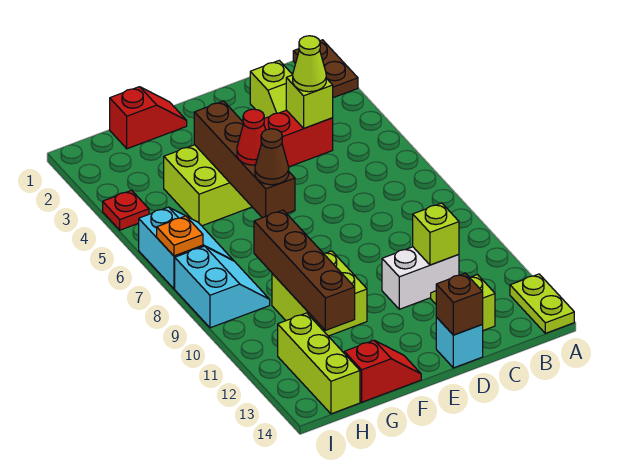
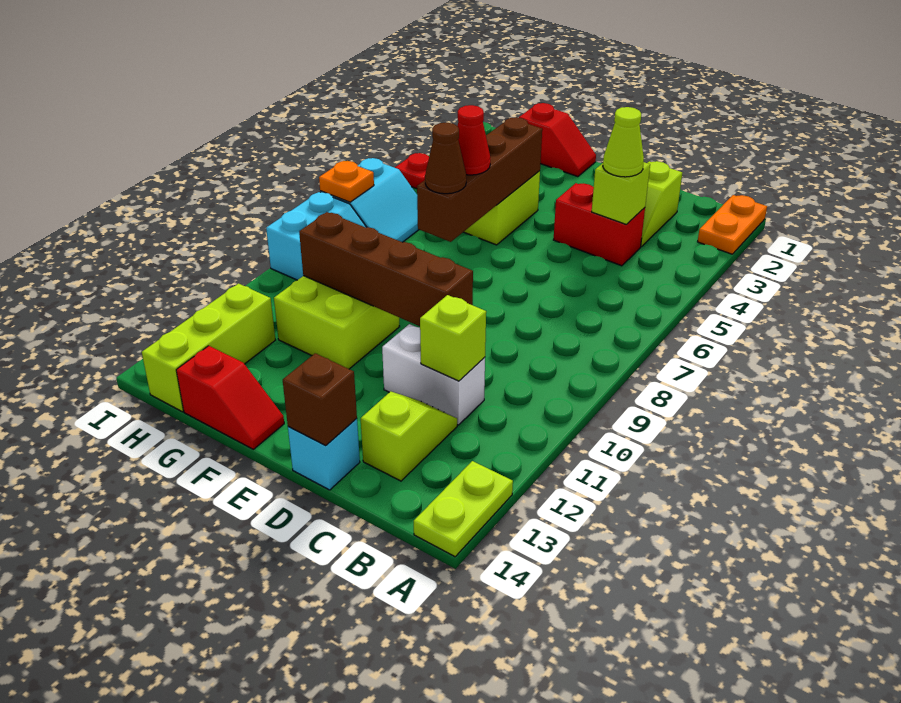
brown 1x2 plate [293,40,358,98] -> orange 1x2 plate [698,195,767,254]
brown 1x4 brick [254,210,355,330] -> brown 1x4 brick turned to [299,212,473,326]

